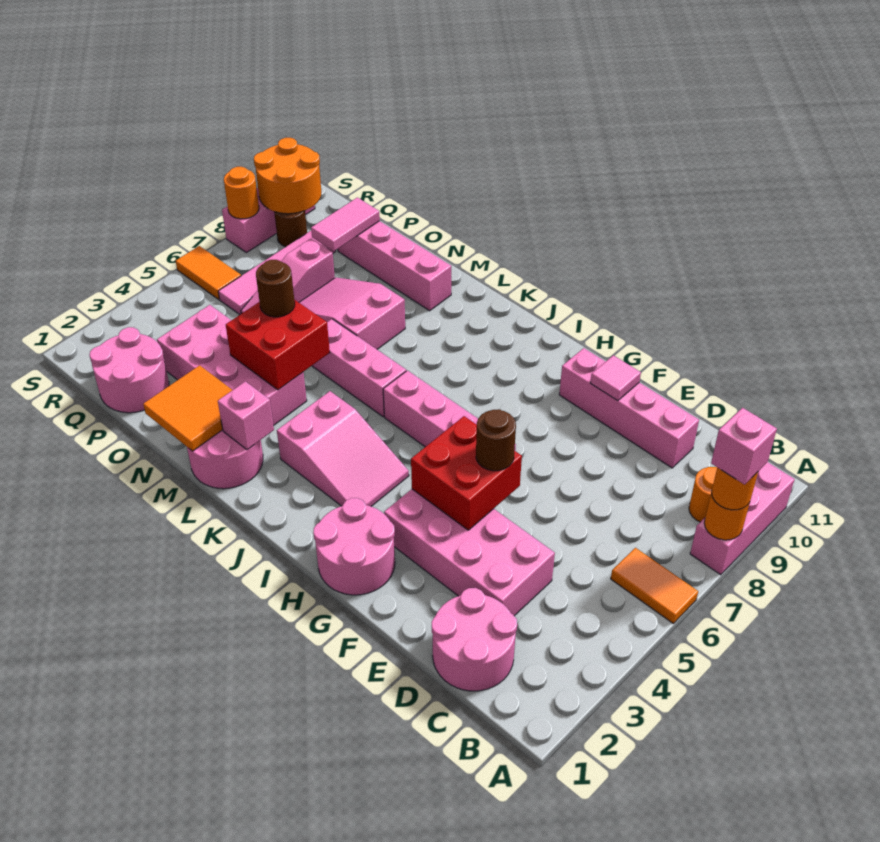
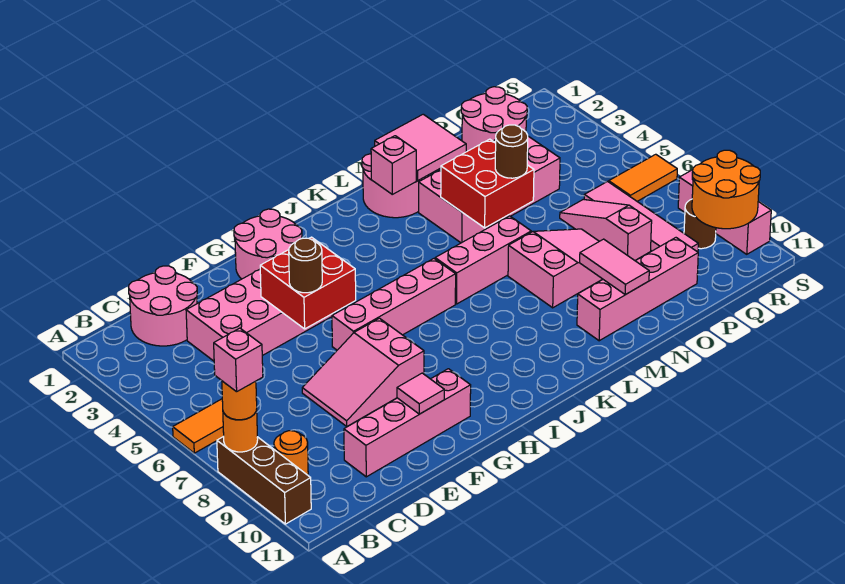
pink 1x3 brick [690,462,795,575] -> brown 1x3 brick [217,436,311,524]
pink 2x3 slope [277,391,409,506] -> pink 2x3 slope moved to [302,318,424,426]
orange 2x2 tile [143,365,232,451] -> pink 2x2 tile [375,114,466,181]
pink 1x2 tile [311,197,380,251] -> pink 1x2 tile moved to [580,239,649,295]
orange 1x1 round brick [224,167,259,219] -> none

